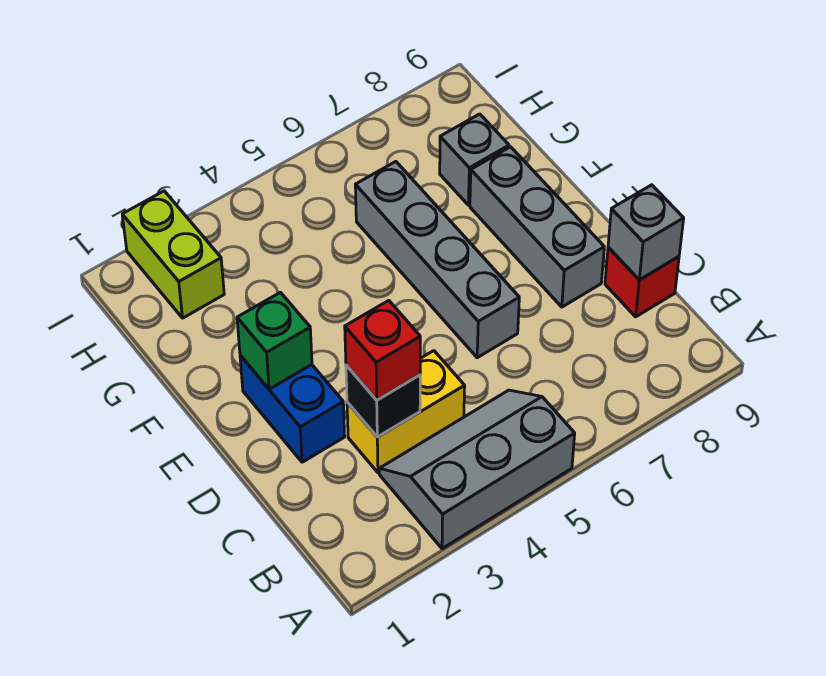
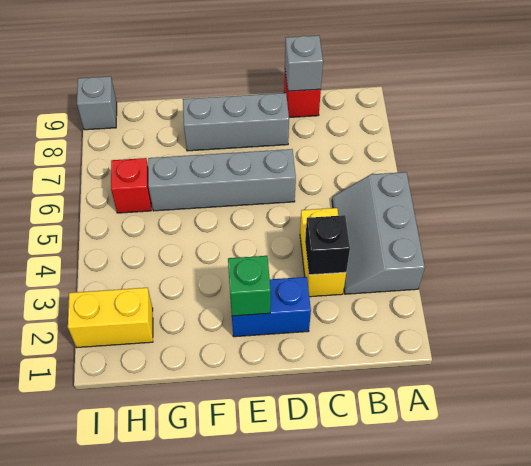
red 1x1 brick [345,301,420,400] -> red 1x1 brick moved to [111,158,151,213]
grey 1x1 brick [440,114,509,205] -> grey 1x1 brick moved to [77,76,117,130]
lime 1x2 brick [122,191,224,318] -> yellow 1x2 brick [68,288,153,348]

